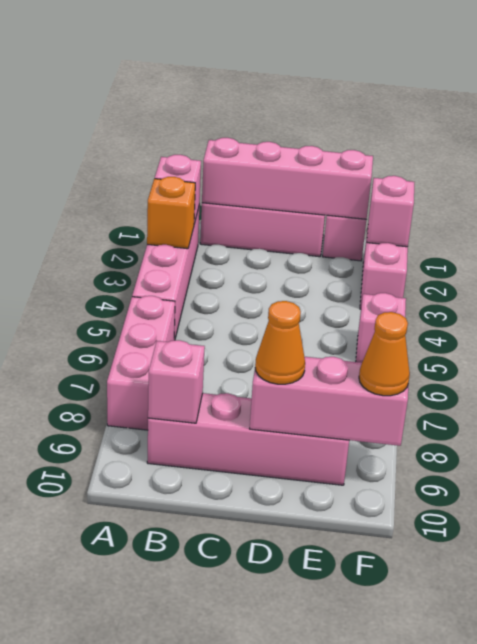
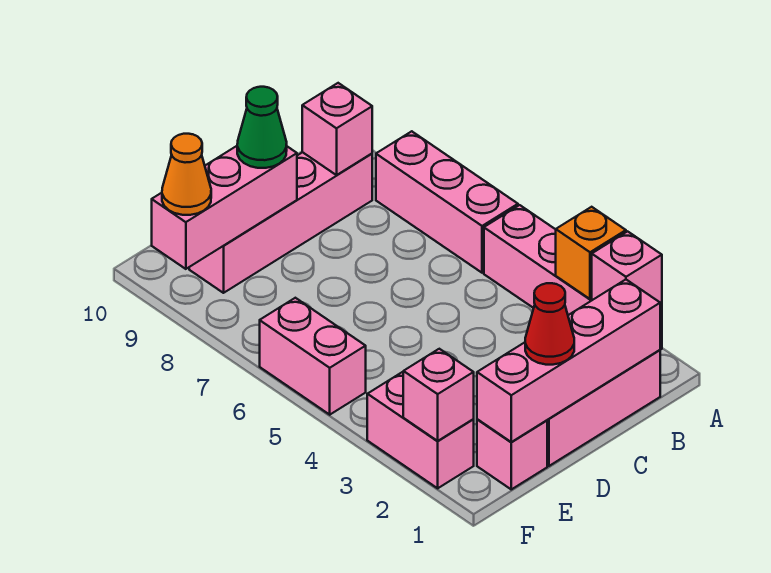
none -> red 1x1 cone [525,283,574,365]
orange 1x1 cone [255,301,305,384] -> green 1x1 cone [237,87,287,168]
pink 1x1 brick [356,293,406,363] -> pink 1x2 brick [260,298,366,415]

